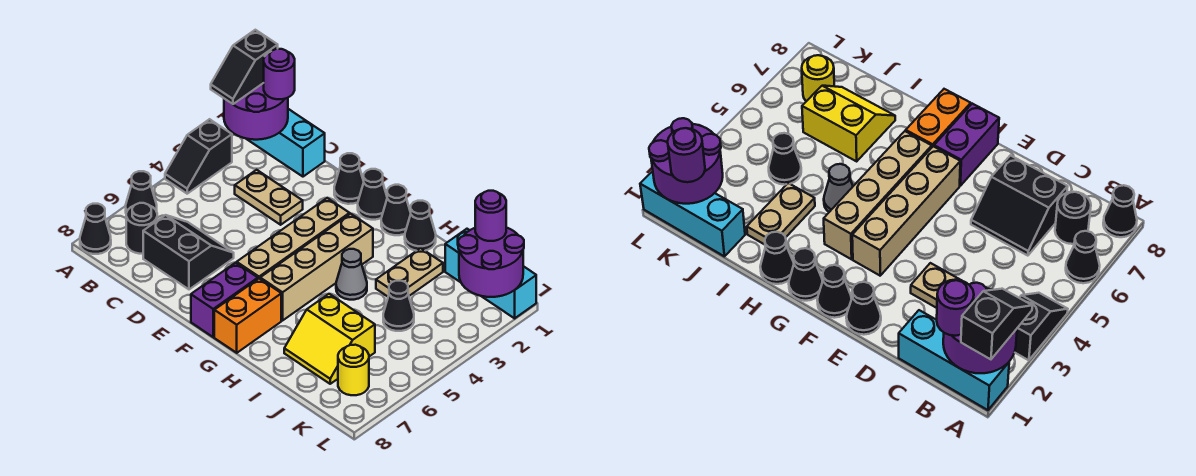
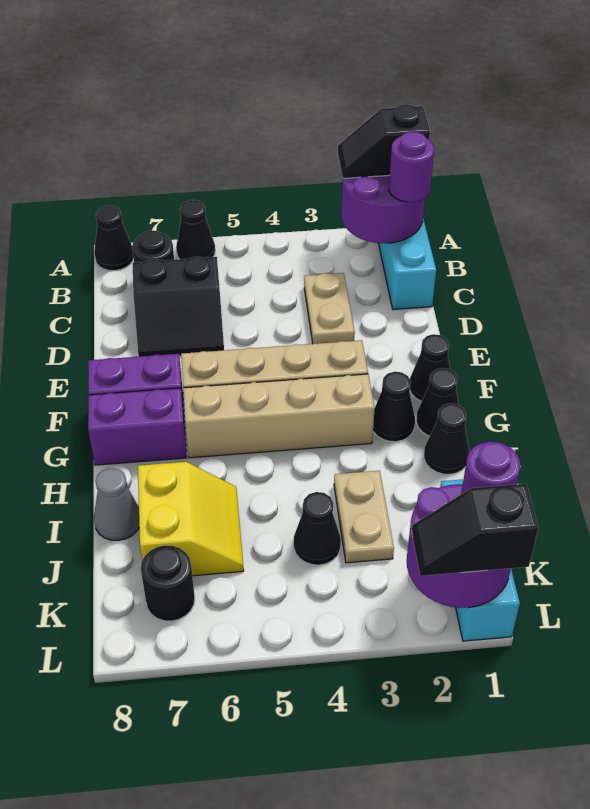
black 1x2 slope [165,119,232,194] -> black 1x2 slope moved to [412,484,538,576]
black 2x2 slope [143,215,234,289] -> black 2x2 slope turned to [133,257,224,357]
black 1x1 cone [334,153,364,204] -> black 1x1 cone moved to [373,372,415,442]
orange 1x2 brick [214,279,281,353] -> purple 1x2 brick [88,388,187,465]
grey 1x1 cone [336,249,367,300] -> grey 1x1 cone moved to [94,468,139,540]
tan 1x2 plate [376,248,443,297] -> tan 1x2 plate turned to [334,471,394,563]
yellow 2x2 slope [284,294,375,384] -> yellow 2x2 slope turned to [138,462,244,576]
yellow 1x1 round brick [338,345,369,395] -> black 1x1 round brick [141,545,195,621]

